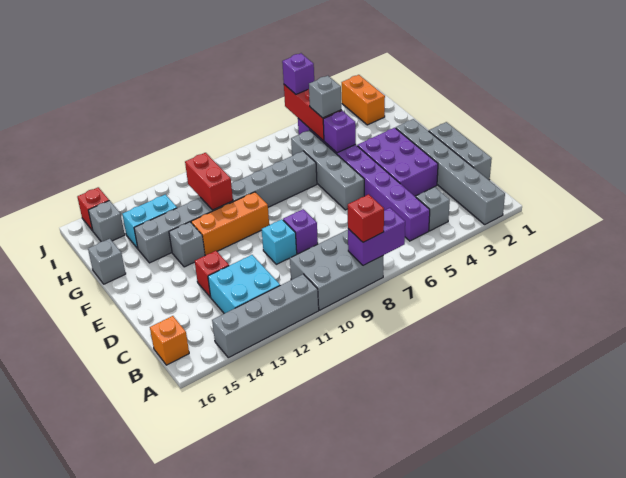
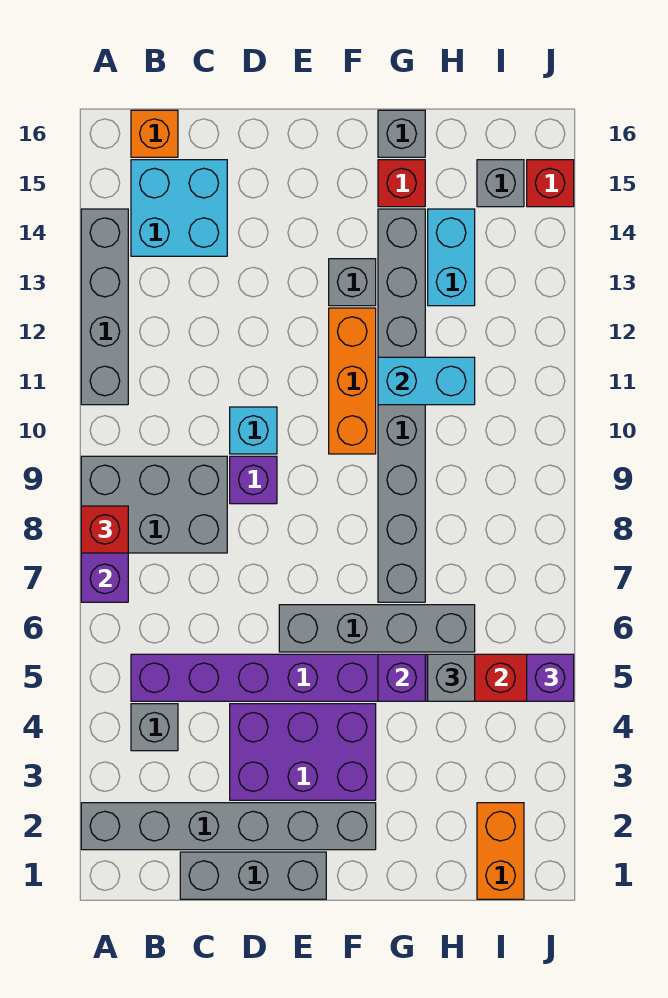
grey 2x3 brick [290,230,383,310] -> grey 2x3 brick turned to [81,456,227,553]
cyan 2x2 brick [208,255,280,314] -> cyan 2x2 brick moved to [131,160,227,256]
red 1x1 brick [195,251,229,297] -> red 1x1 brick moved to [378,160,425,207]
red 1x2 brick [185,153,233,210] -> cyan 1x2 brick [378,357,475,405]
orange 1x2 brick [342,75,385,125] -> orange 1x2 brick turned to [477,803,524,899]

